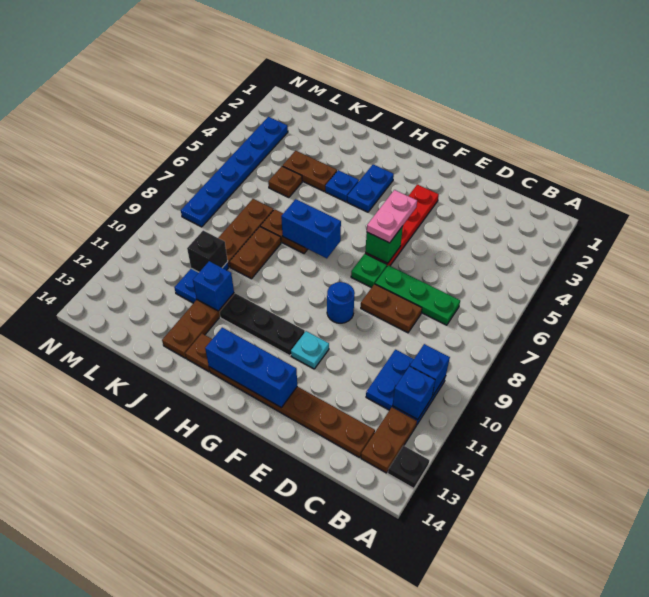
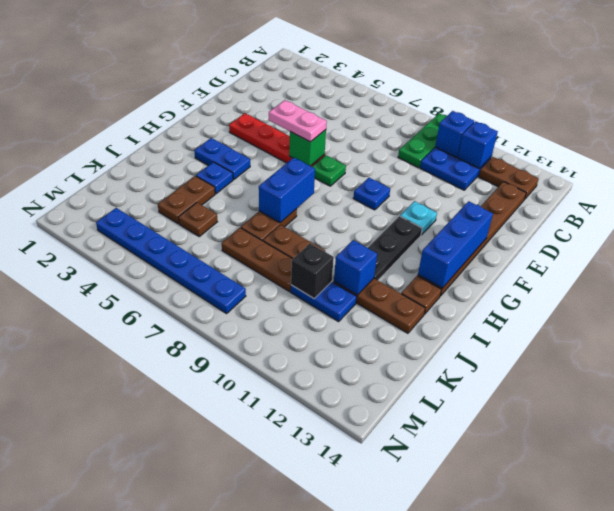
black 1x1 plate [388,446,429,489] -> none
green 1x3 plate [375,265,460,325] -> green 1x3 plate moved to [398,113,447,168]
brown 1x2 plate [361,284,422,333] -> none
blue 1x1 round brick [327,282,355,323] -> blue 1x1 plate [353,178,390,210]

